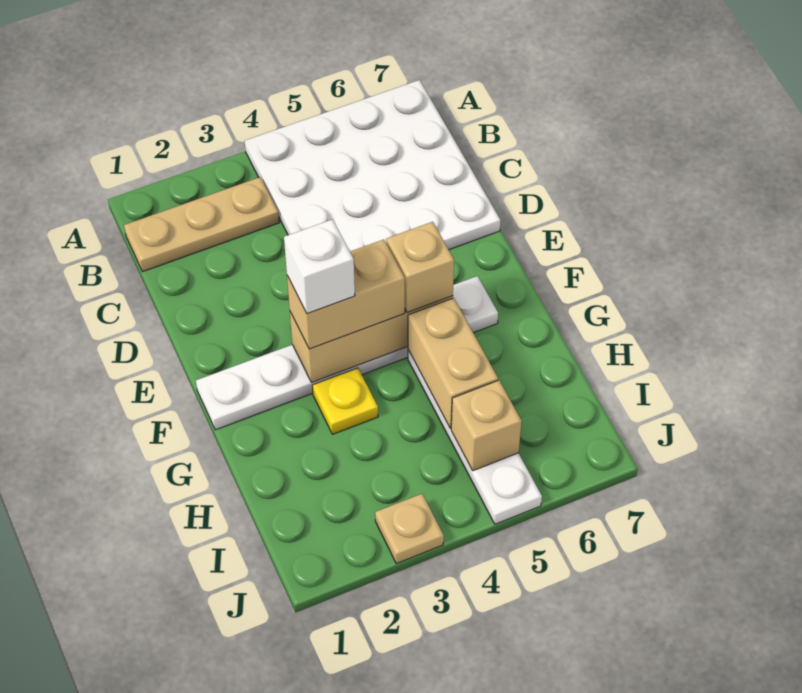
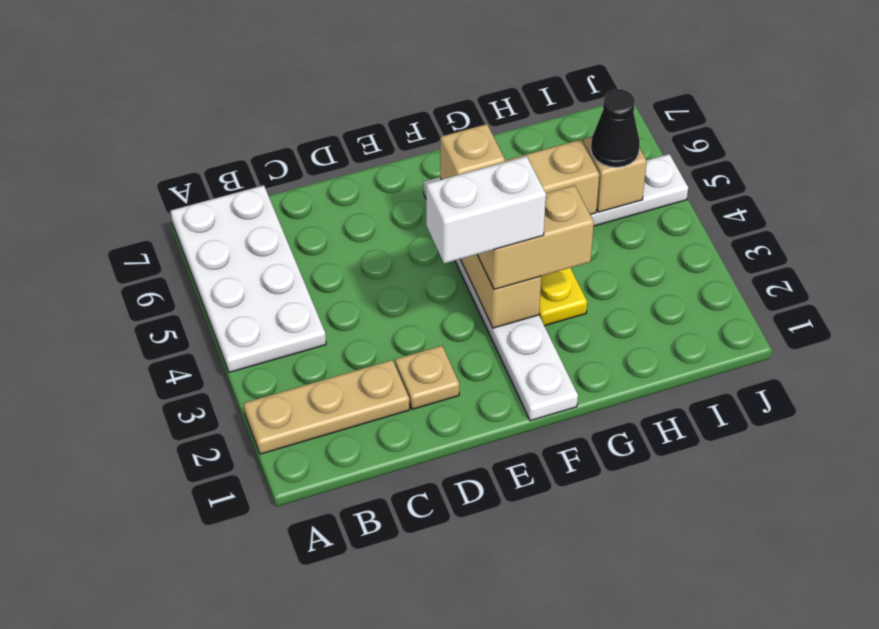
white 4x4 plate [245,80,501,251] -> white 2x4 plate [171,185,326,372]
tan 1x3 plate [124,177,279,272] -> tan 1x3 plate turned to [244,360,410,454]
tan 1x2 brick [287,239,405,349] -> tan 1x2 brick turned to [477,185,594,289]
white 1x1 brick [284,219,355,314] -> white 1x2 brick [426,156,546,263]
none -> black 1x1 cone [591,89,640,167]
tan 1x1 plate [375,494,444,564] -> tan 1x1 plate moved to [395,346,459,409]

